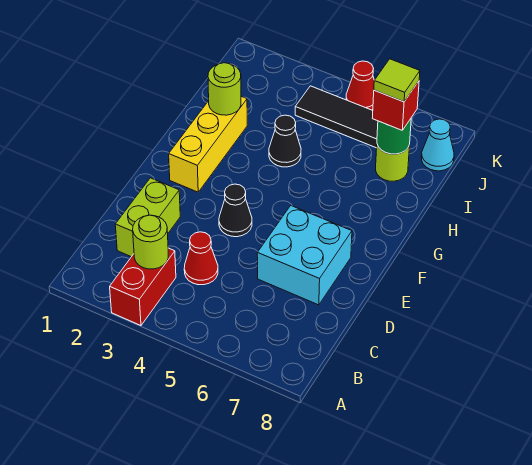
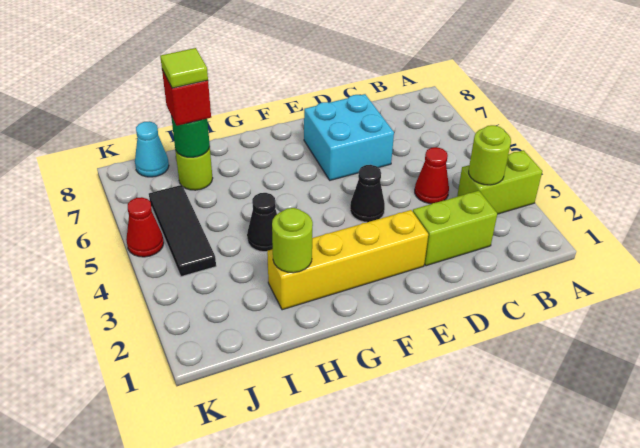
red 1x2 brick [110,248,176,326] -> lime 1x2 brick [457,150,542,214]
yellow 1x3 brick [169,96,247,192] -> yellow 1x4 brick [267,210,428,310]

